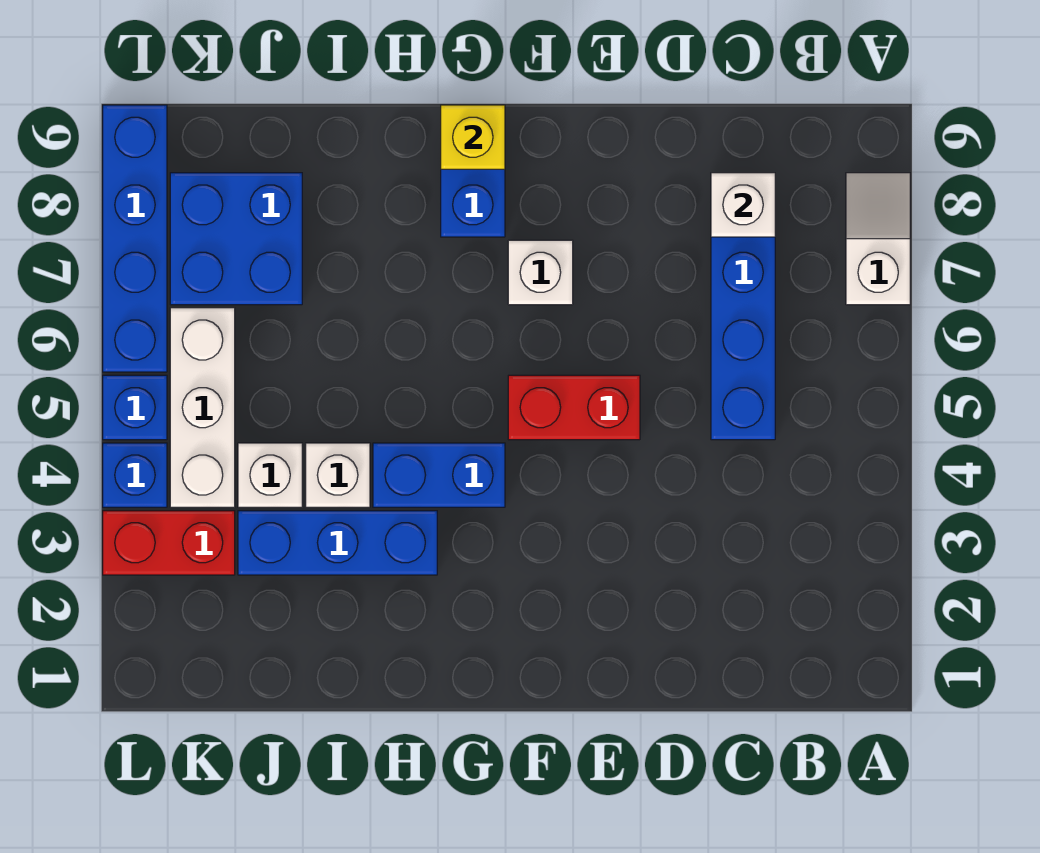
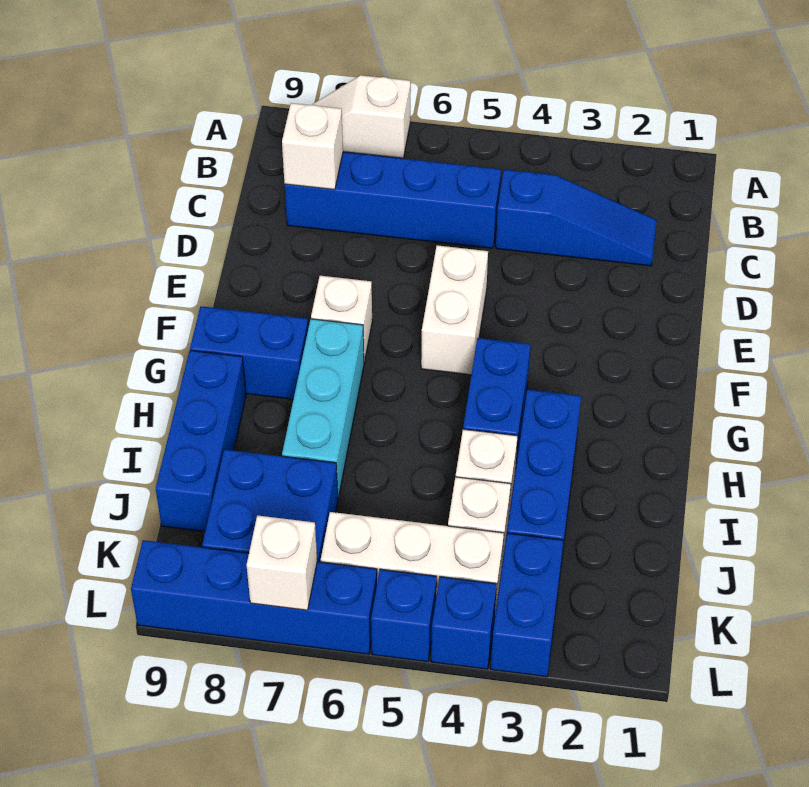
none -> blue 1x3 slope [496,169,657,266]
red 1x2 brick [508,375,640,440] -> white 1x2 brick [421,245,488,375]
none -> cyan 1x3 brick [282,319,364,498]
yellow 1x1 brick [441,105,505,169] -> none
none -> blue 1x3 brick [156,351,246,531]
red 1x2 brick [103,511,235,575] -> blue 1x2 brick [491,533,563,677]
none -> white 1x1 brick [247,515,317,610]

